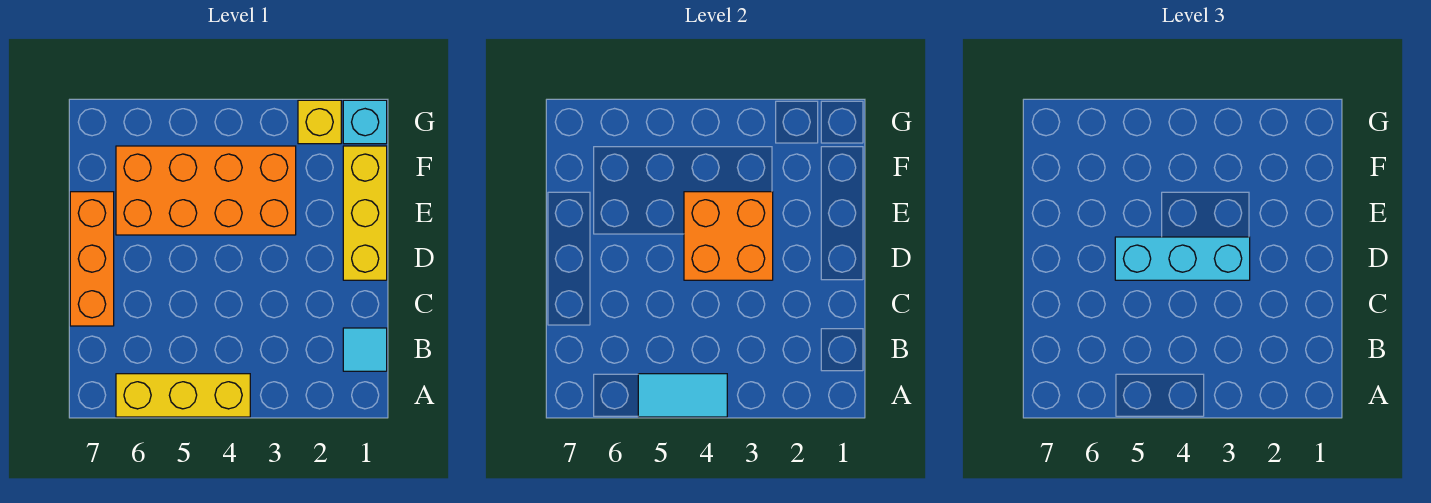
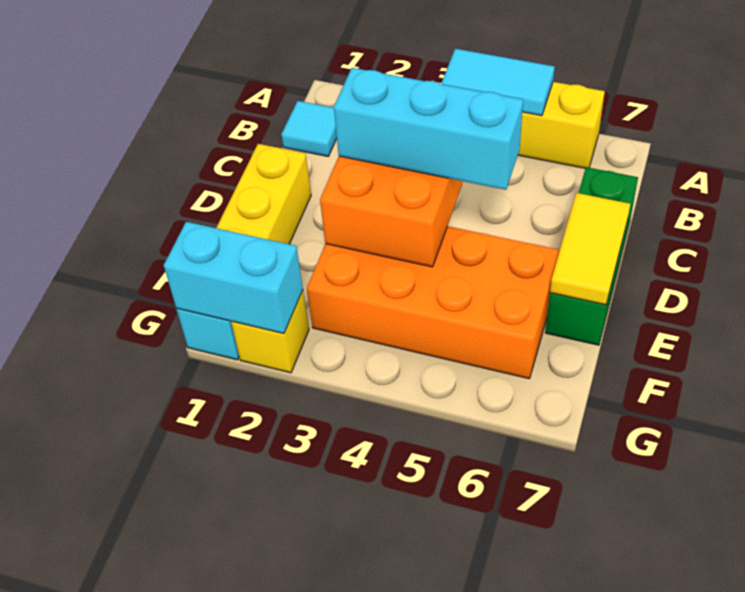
orange 1x3 brick [70,192,114,326] -> green 1x3 brick [545,167,638,345]
none -> yellow 1x2 tile [550,193,630,305]
none -> cyan 1x2 brick [164,222,303,333]

